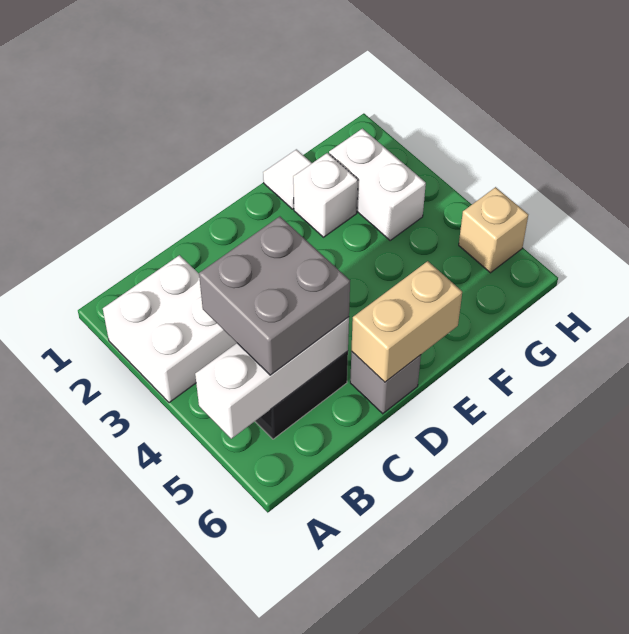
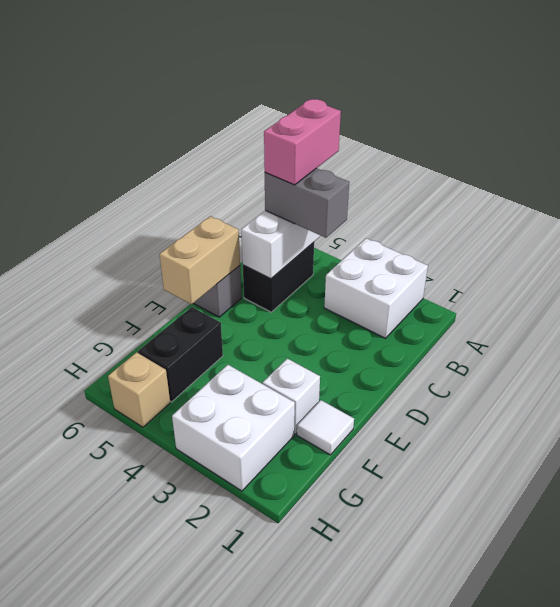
none -> pink 1x2 brick [264,99,341,185]
grey 2x2 brick [199,216,350,375] -> grey 1x2 brick [265,168,349,238]
none -> black 1x2 brick [138,307,223,402]
white 1x2 brick [329,129,426,240] -> white 2x2 brick [172,365,295,491]

